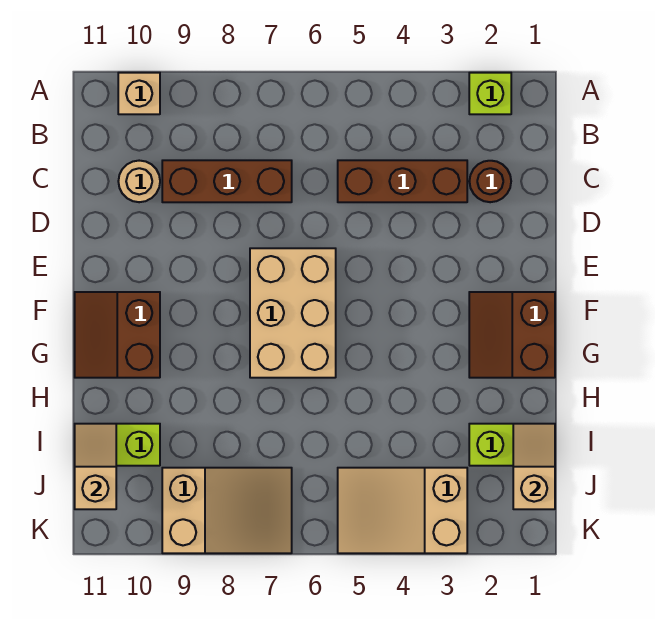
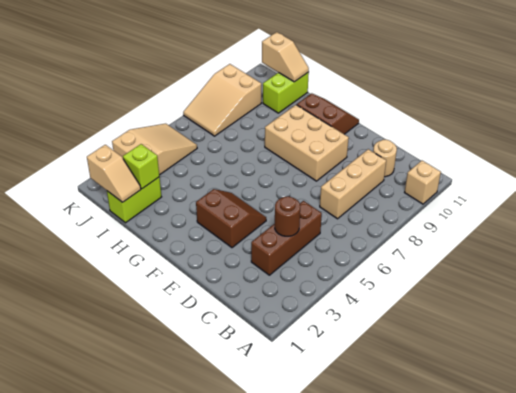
lime 1x1 brick [469,73,511,114] -> lime 1x1 brick moved to [123,144,159,189]
brown 1x1 round brick [469,161,511,202] -> brown 1x1 round brick moved to [275,196,300,236]
brown 1x3 brick [162,160,292,202] -> tan 1x3 brick [320,149,386,219]
tan 2x3 brick [250,248,336,378] -> tan 2x3 brick moved to [265,105,349,181]
brown 2x2 slope [469,292,555,378] -> brown 2x2 slope moved to [196,189,266,248]

